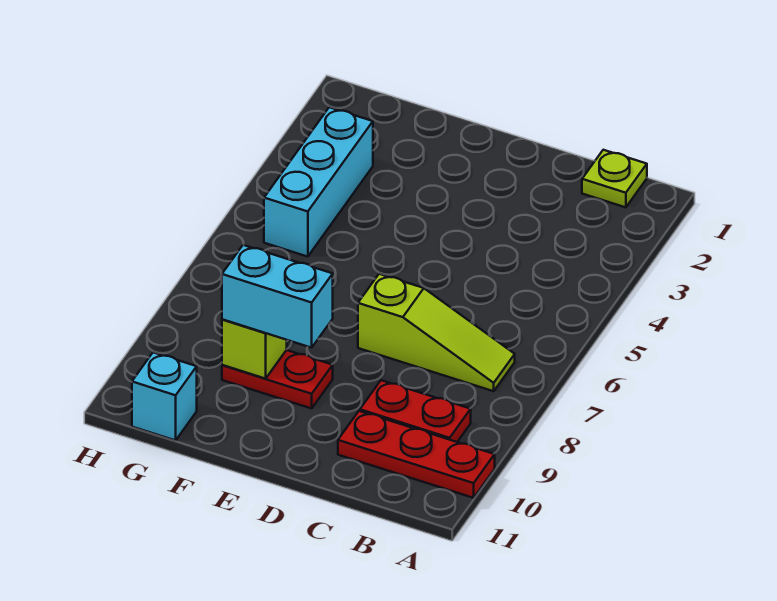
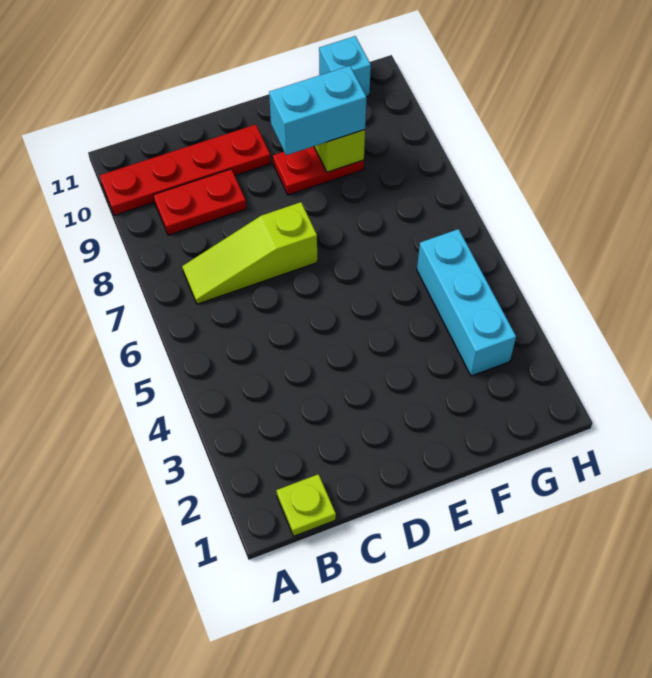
red 1x3 plate [338,411,495,498] -> red 1x4 plate [100,125,271,216]

